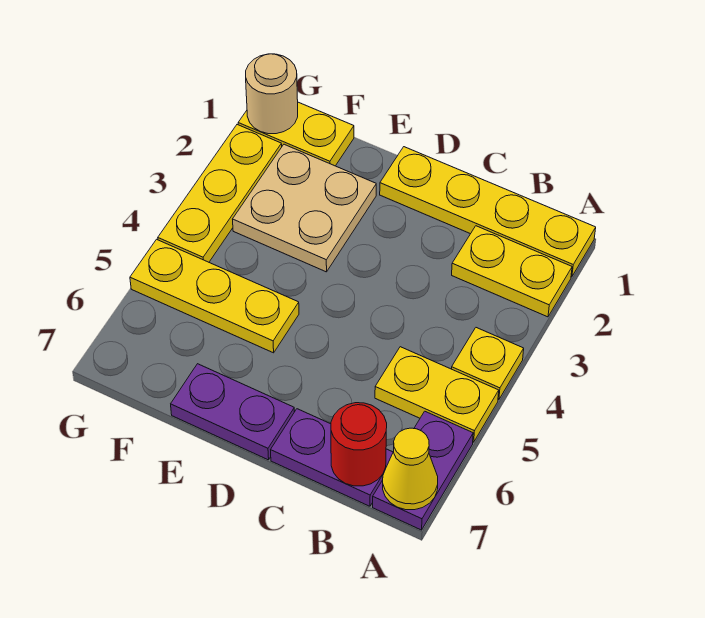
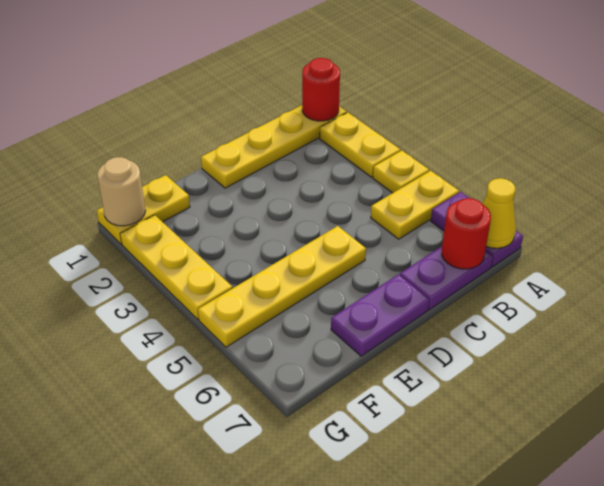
none -> red 1x1 round brick [302,58,340,121]
yellow 1x2 plate [452,226,572,317] -> yellow 1x2 plate turned to [320,113,400,177]
tan 2x2 plate [233,144,376,272] -> none
yellow 1x3 plate [130,239,299,353] -> yellow 1x4 plate [198,226,366,347]

